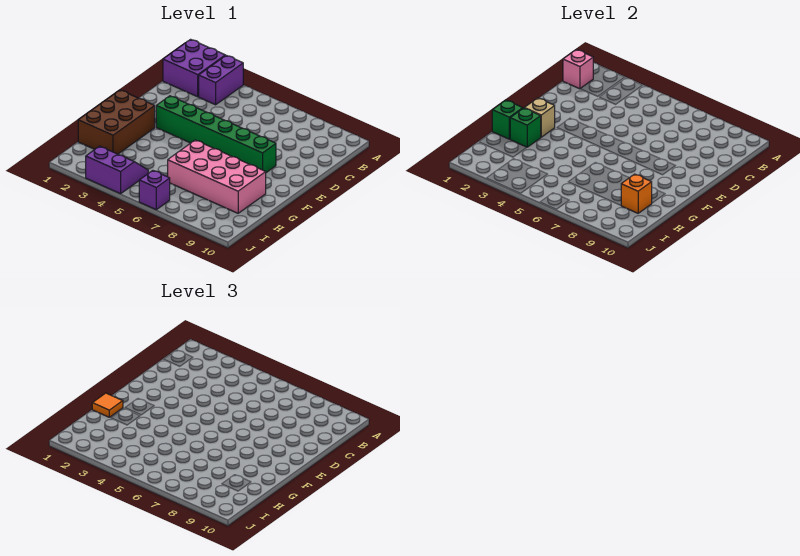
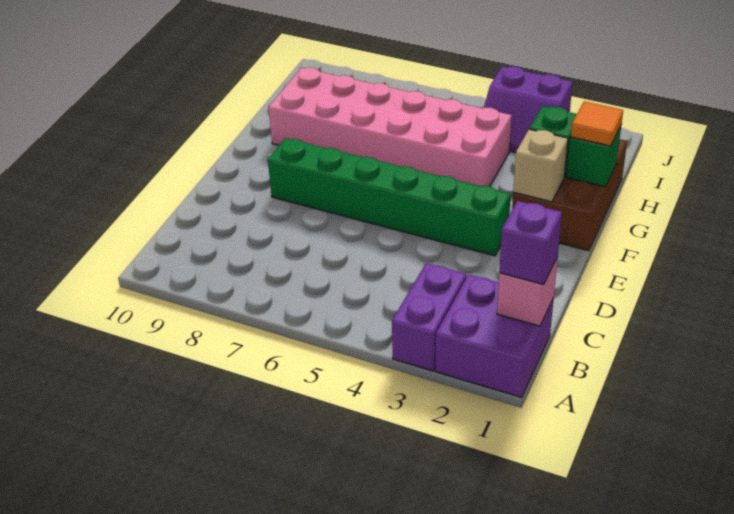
pink 2x4 brick [168,140,266,213] -> pink 2x6 brick [269,68,512,186]
orange 1x1 brick [621,174,652,213] -> none
purple 1x1 brick [139,171,170,210] -> purple 1x1 brick moved to [499,201,562,284]

